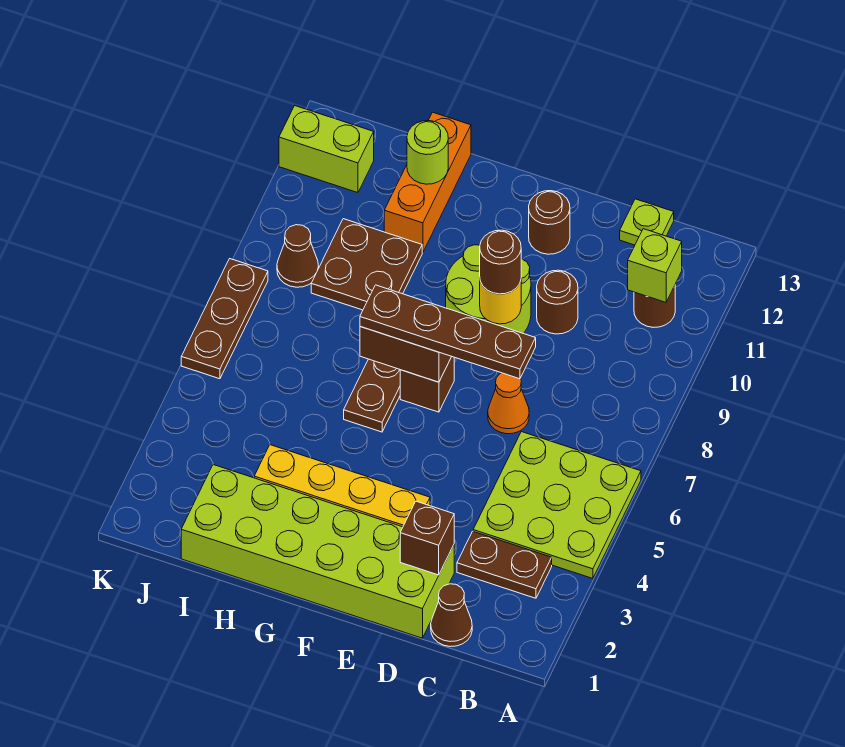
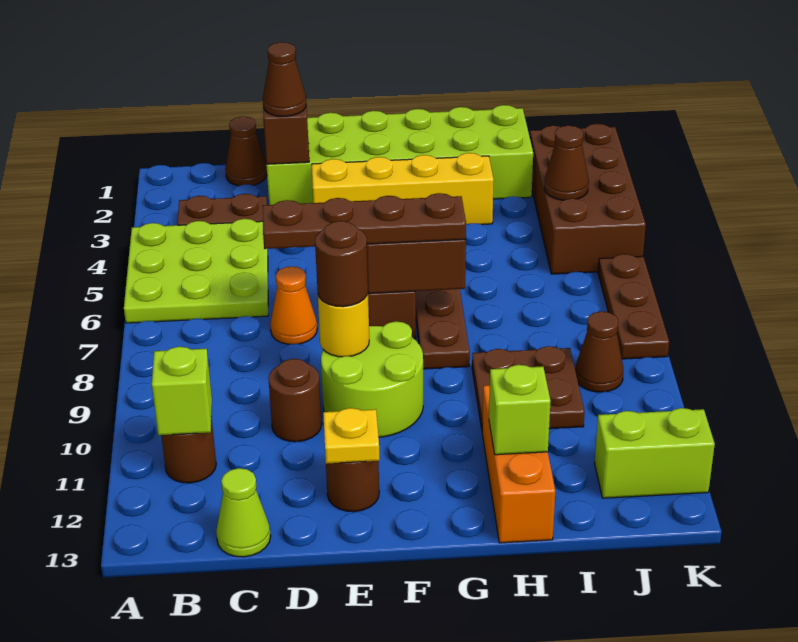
lime 1x1 plate [620,199,674,245] -> lime 1x1 cone [216,468,271,557]
none -> brown 1x1 cone [263,42,306,116]
none -> yellow 1x1 plate [323,408,380,464]
lime 1x1 round brick [407,121,448,184] -> lime 1x1 brick [489,365,551,455]
none -> brown 2x4 brick [530,124,646,274]
none -> brown 1x1 cone [544,126,589,200]

